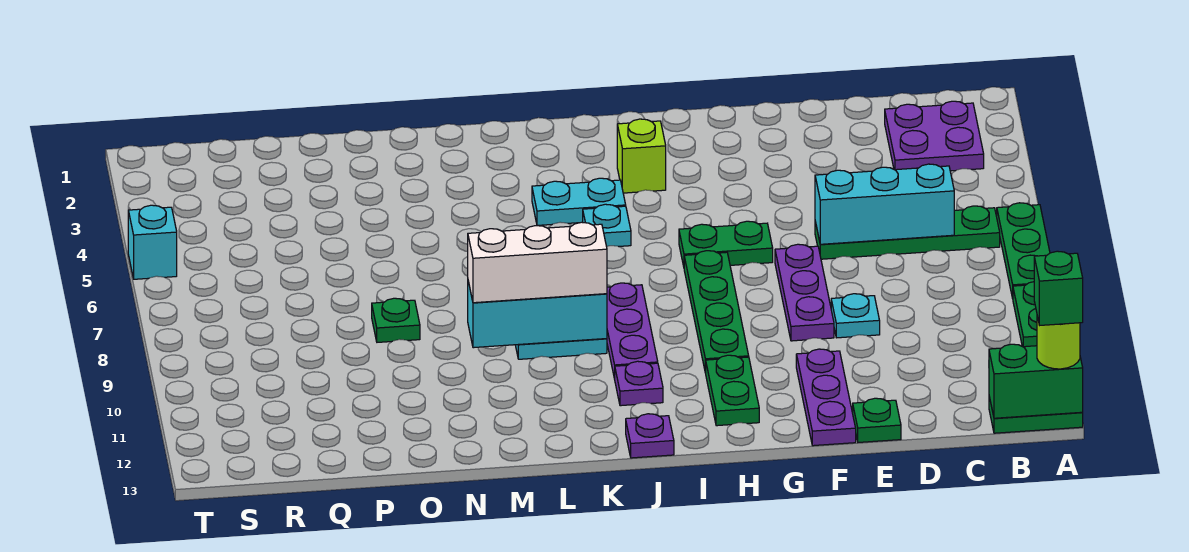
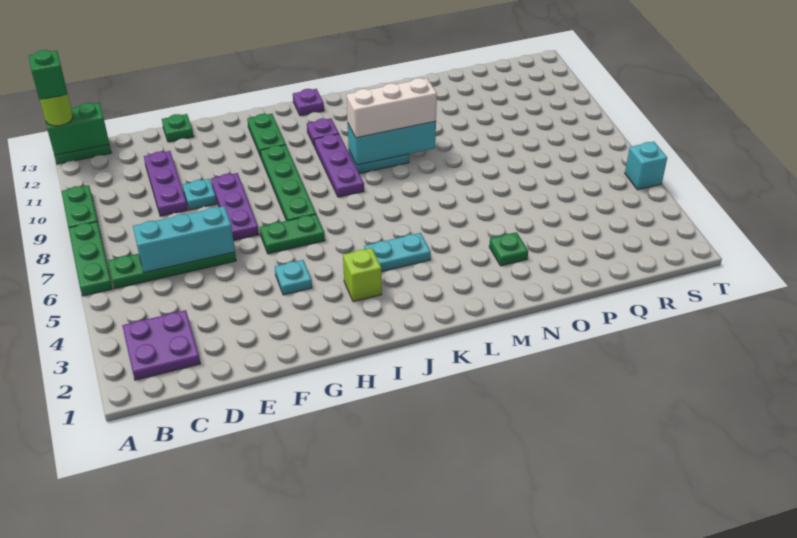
purple 1x3 plate [796,349,856,446] -> purple 1x3 plate moved to [144,151,188,216]
cyan 1x1 plate [583,204,631,247] -> cyan 1x1 plate moved to [275,260,312,295]
green 1x1 plate [372,298,420,342] -> green 1x1 plate moved to [489,232,528,266]

